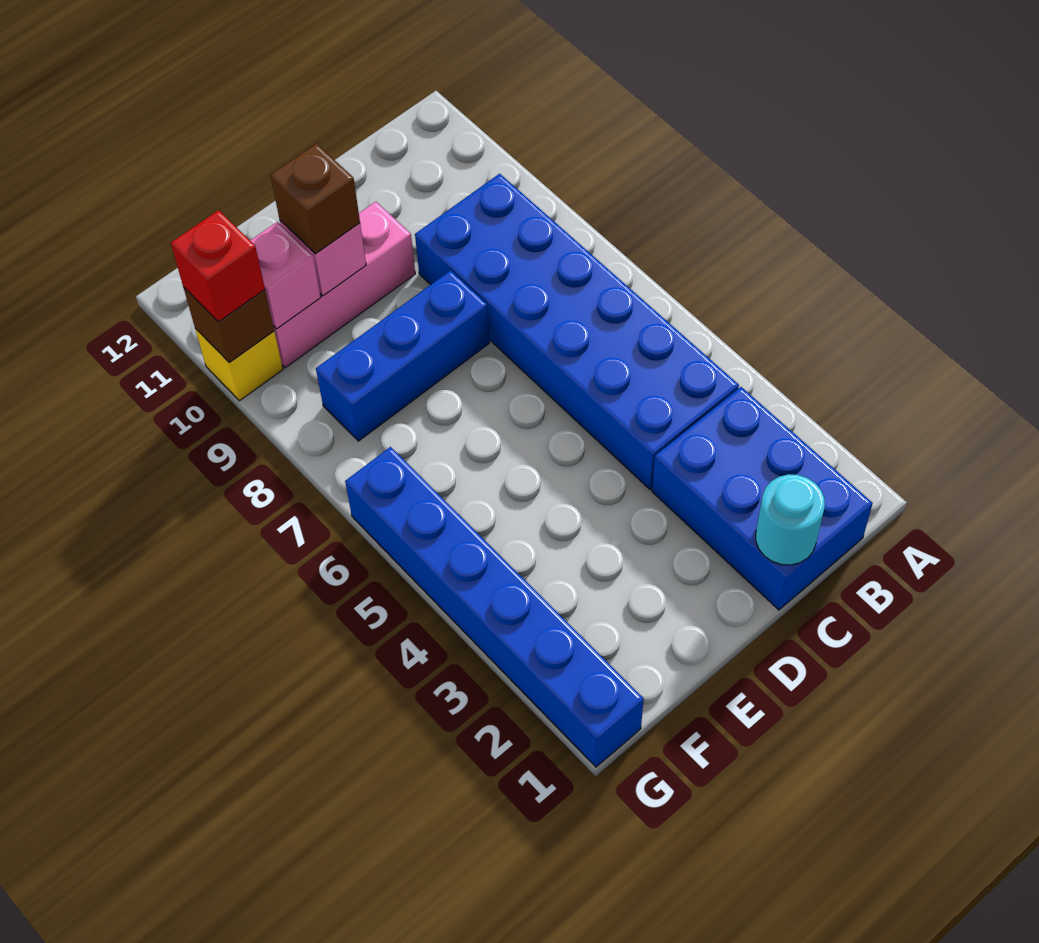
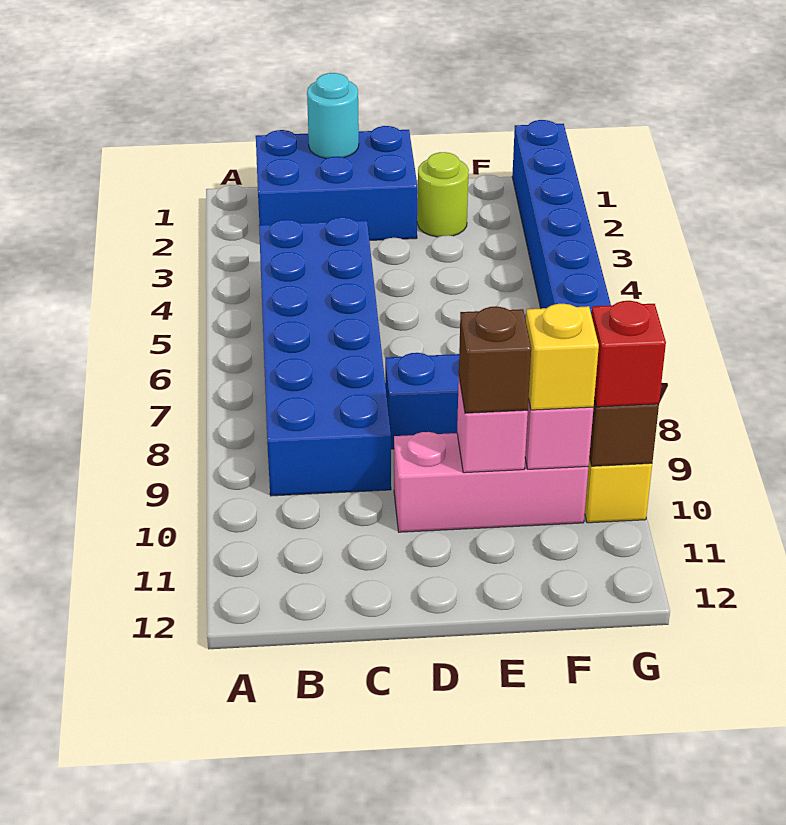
blue 2x3 brick [652,387,873,610] -> blue 2x3 brick turned to [256,126,417,240]
none -> lime 1x1 round brick [417,152,469,237]
none -> yellow 1x1 brick [526,304,599,410]

